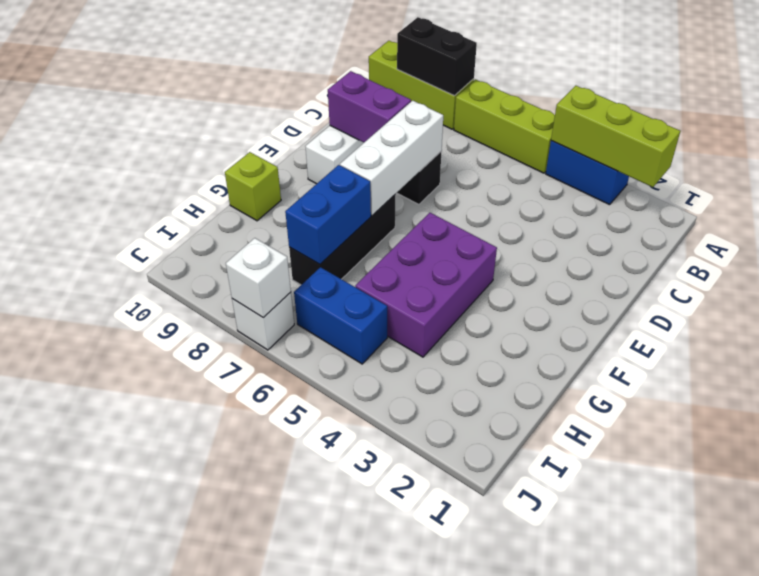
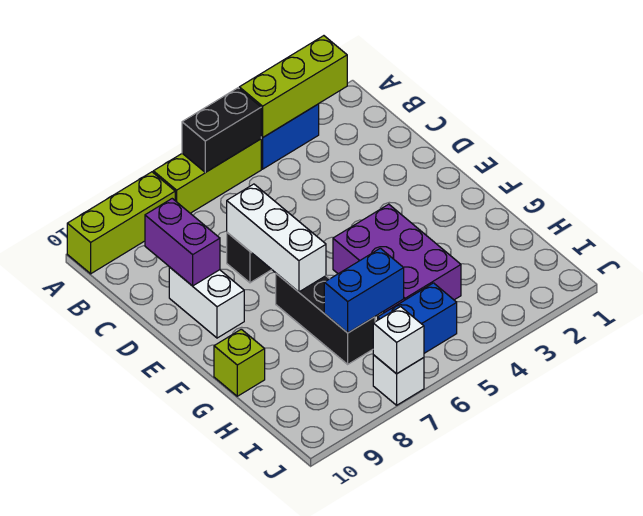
black 1x2 brick [397,17,477,96] -> black 1x2 brick moved to [182,88,261,172]
purple 1x2 brick [328,71,411,142] -> purple 1x2 brick turned to [145,199,220,286]
blue 1x2 brick [285,165,371,264] -> blue 1x2 brick turned to [324,248,404,333]

